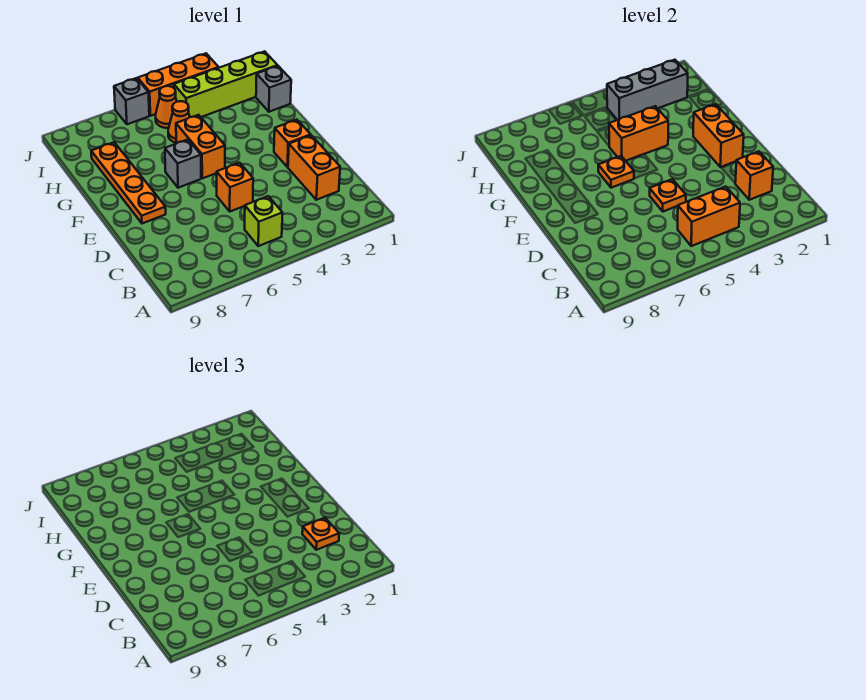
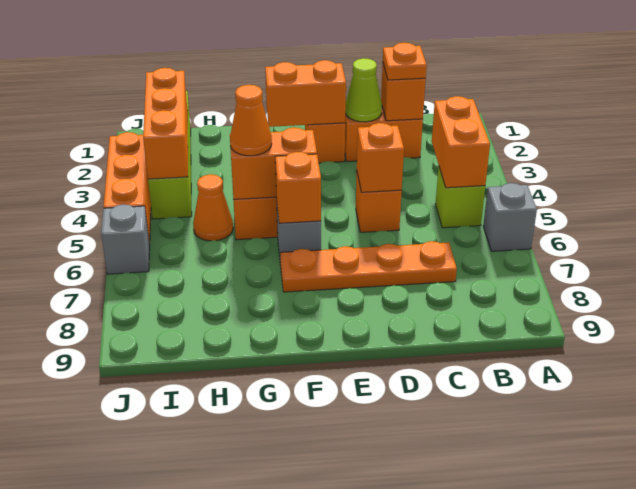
none -> lime 1x1 cone [345,58,382,122]
orange 1x1 plate [650,179,686,211] -> orange 1x1 brick [357,123,404,192]
orange 1x4 plate [91,142,166,224] -> orange 1x4 plate moved to [280,241,457,292]
orange 1x1 plate [598,156,634,188] -> orange 1x1 brick [275,152,321,223]
orange 1x2 brick [609,106,668,161] -> orange 1x2 brick turned to [230,127,317,199]
grey 1x1 brick [256,66,291,112] -> grey 1x1 brick moved to [483,183,537,251]
grey 1x3 brick [607,60,688,120] -> orange 1x3 brick [143,68,188,179]
orange 1x1 cone [156,86,177,128] -> orange 1x1 cone moved to [230,85,272,156]

